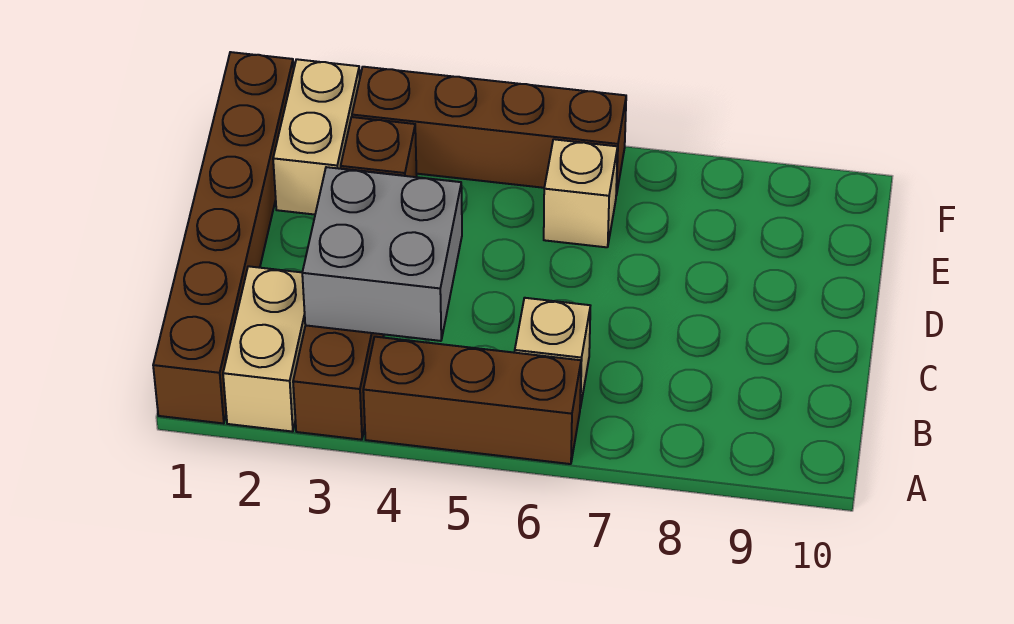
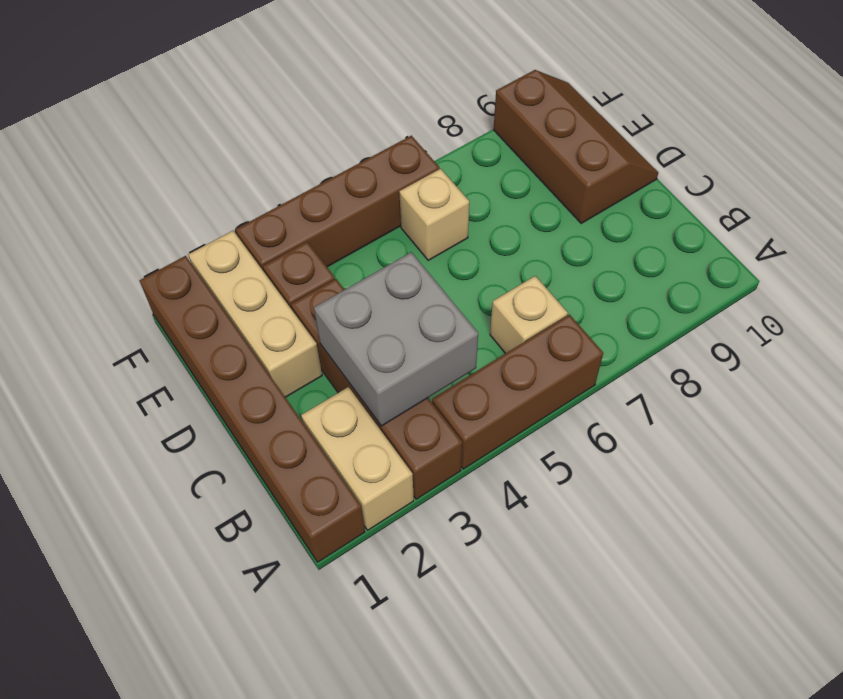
none -> brown 2x3 slope [494,70,658,223]
tan 1x2 brick [273,59,360,215] -> tan 1x3 brick [188,231,322,397]

